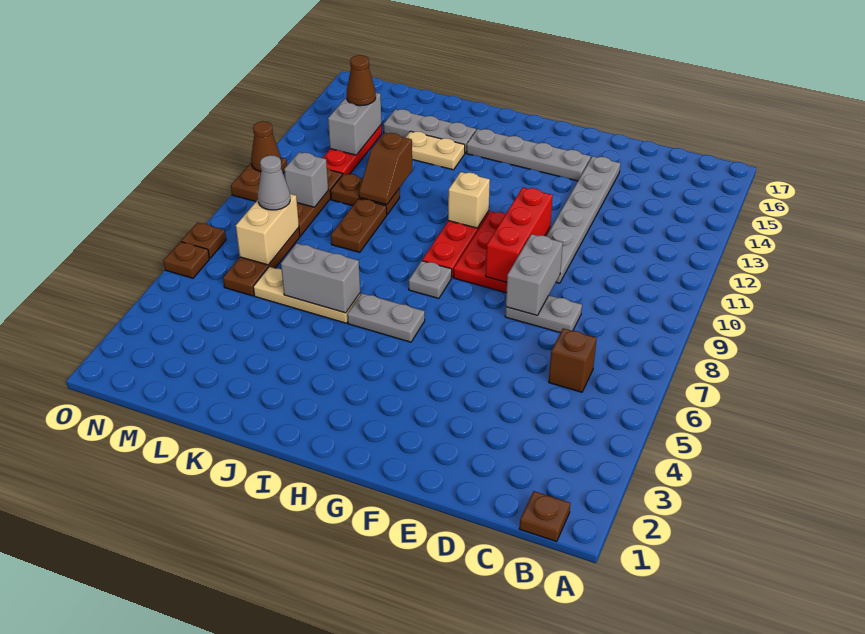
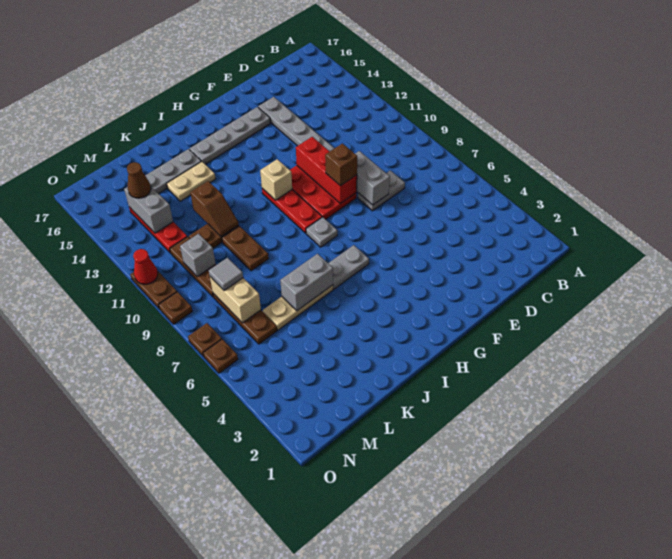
brown 1x1 plate [519,491,570,541] -> brown 1x1 plate moved to [159,292,192,324]
brown 1x1 brick [549,328,597,392] -> brown 1x1 brick moved to [325,143,357,186]
grey 1x1 cone [258,155,290,210] -> grey 1x1 tile [209,258,243,291]
brown 1x1 cone [251,121,281,171] -> red 1x1 cone [133,249,158,284]

